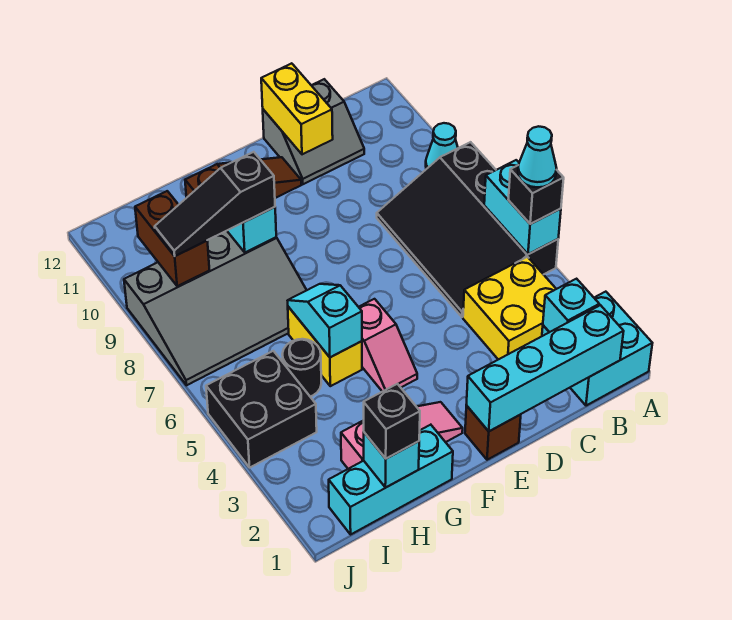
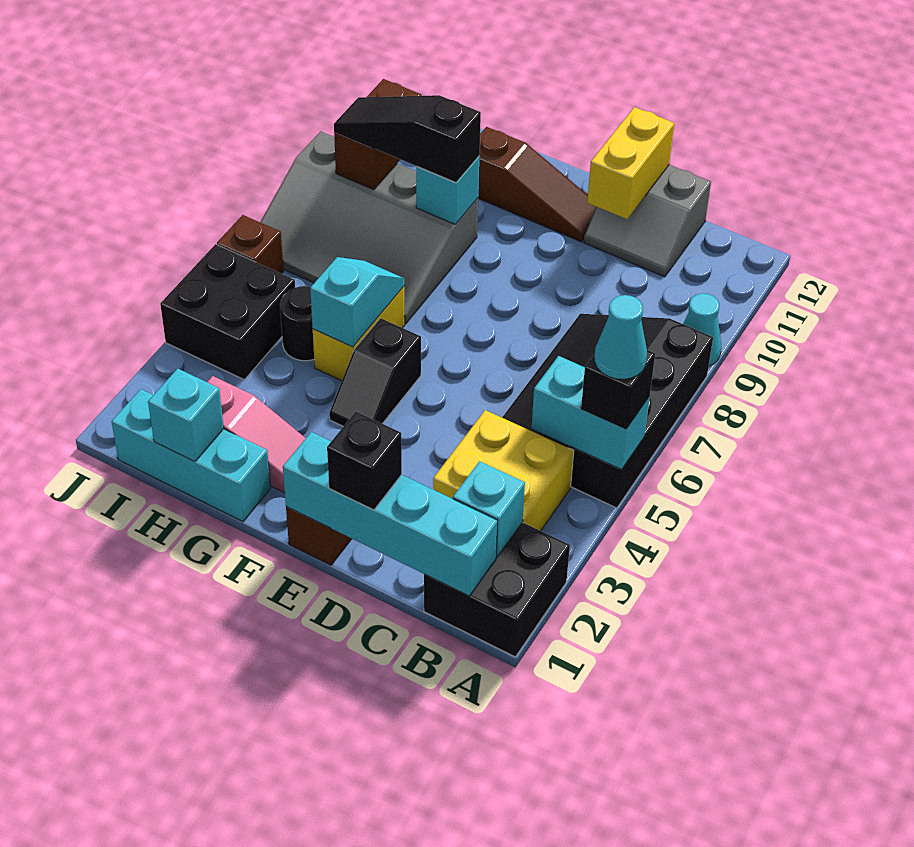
cyan 2x2 brick [542,292,652,406] -> black 2x2 brick [424,522,570,657]
cyan 1x2 brick [484,160,561,254] -> cyan 1x2 brick turned to [532,356,650,469]
pink 1x2 slope [359,299,417,392] -> black 1x2 slope [329,318,421,426]
black 1x1 brick [364,384,420,459] -> black 1x1 brick moved to [327,412,402,510]
none -> brown 1x1 brick [217,215,284,274]

